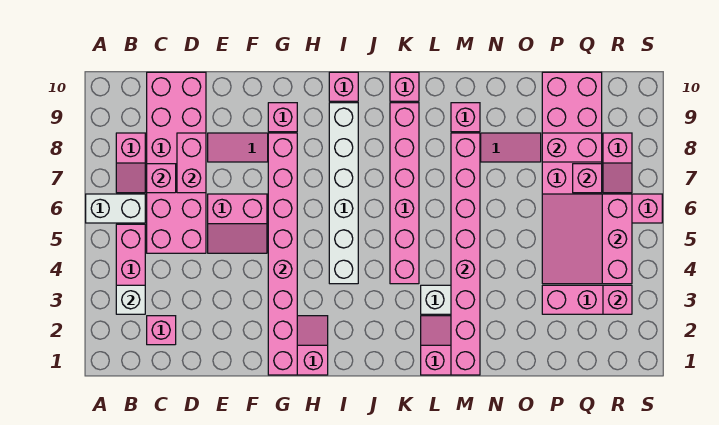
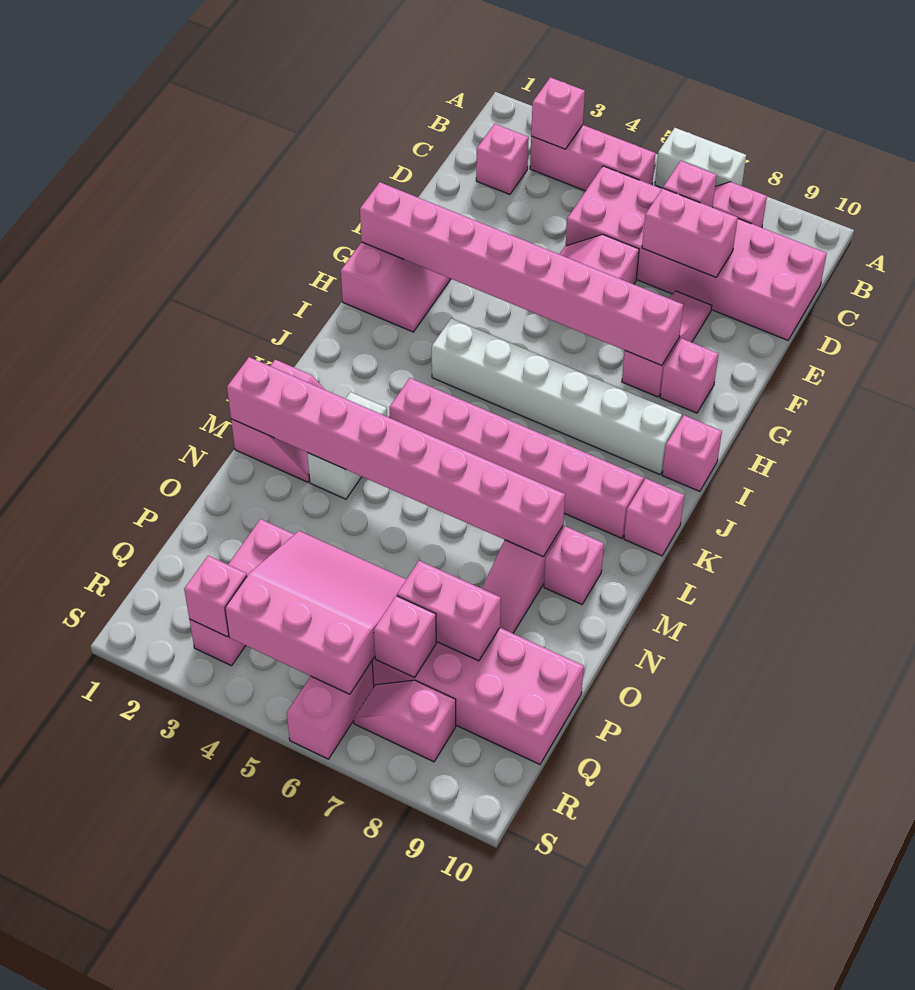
white 1x2 brick [86,194,145,223] -> white 1x2 brick turned to [655,128,746,188]
white 1x1 brick [116,285,145,314] -> pink 1x1 brick [531,77,585,149]
pink 1x2 brick [542,133,602,162] -> pink 1x2 brick turned to [397,561,501,661]

